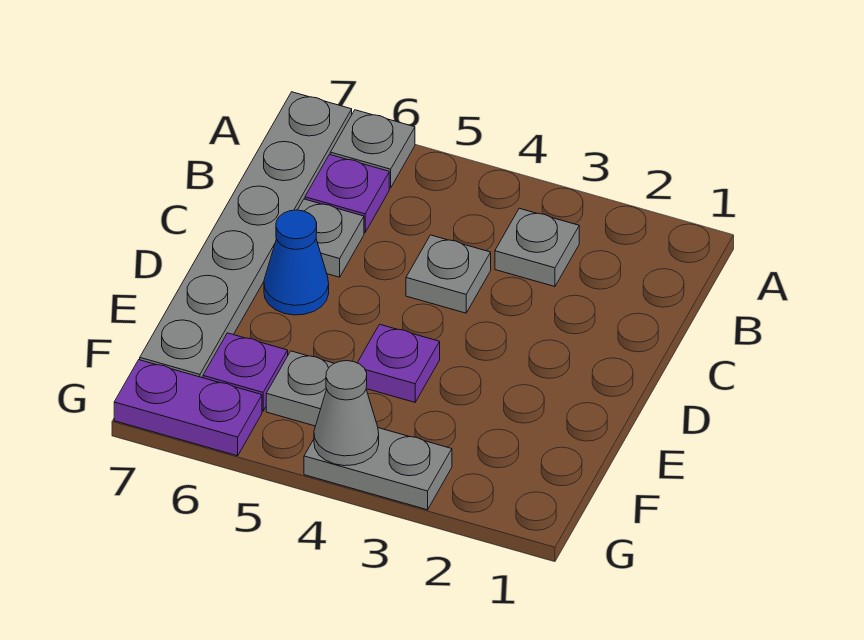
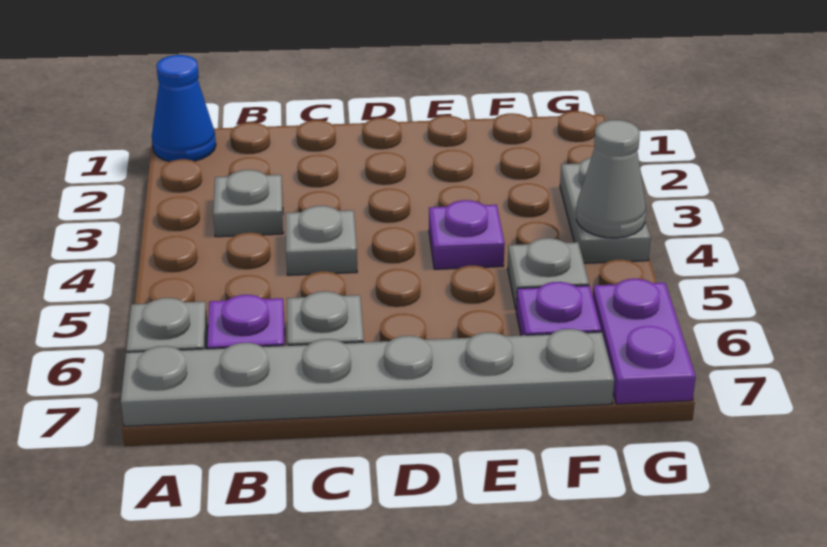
blue 1x1 cone [264,210,329,315] -> blue 1x1 cone moved to [152,55,216,161]

